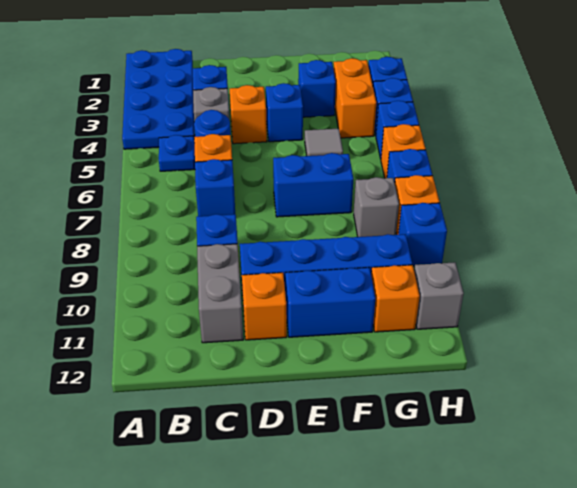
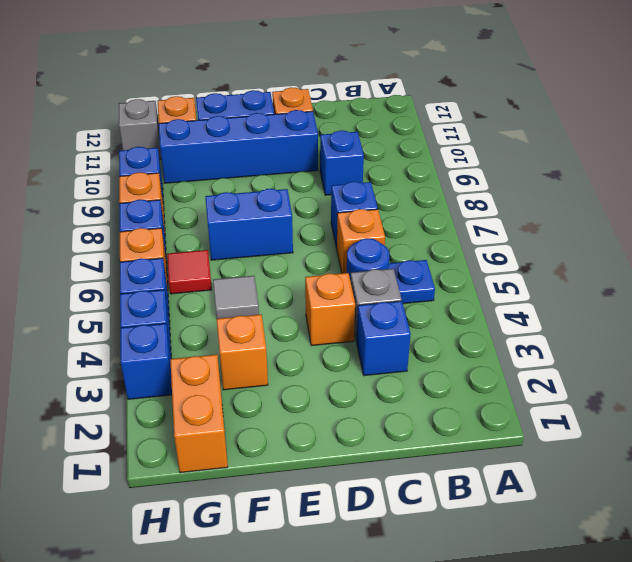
blue 2x4 plate [122,49,195,149] -> none
grey 1x2 brick [197,244,243,343] -> none
blue 1x1 brick [266,83,303,142] -> none
blue 1x1 brick [298,60,336,117] -> orange 1x1 brick [217,314,268,390]
orange 1x2 brick [333,58,376,138] -> orange 1x2 brick moved to [170,354,228,473]
none -> red 1x1 tile [167,250,212,294]
grey 1x1 brick [354,177,399,237] -> none

